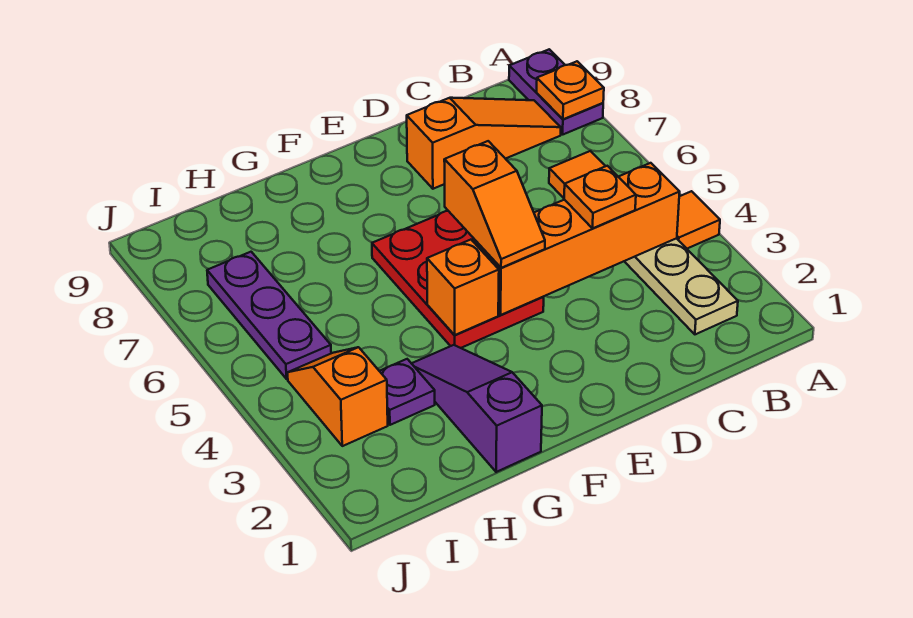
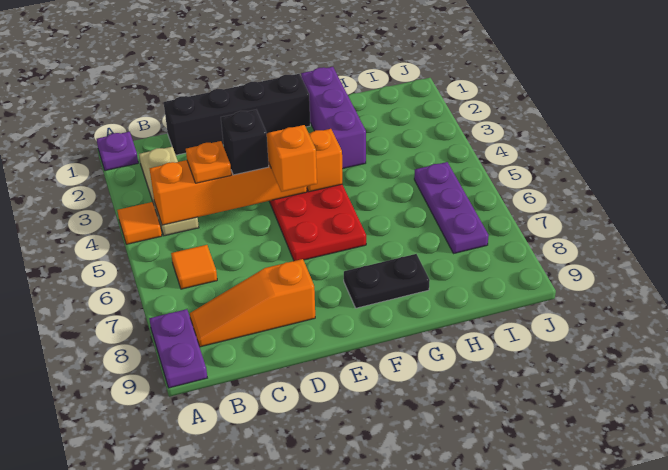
orange 1x1 plate [537,61,604,119] -> none
none -> black 1x4 brick [164,74,310,155]
none -> black 1x1 brick [221,110,269,175]
none -> black 1x2 plate [344,254,430,308]
purple 1x3 slope [412,345,542,472] -> purple 1x3 brick [301,67,366,169]
purple 1x1 plate [380,359,435,425] -> purple 1x1 plate moved to [97,132,138,171]
orange 1x2 slope [288,347,388,446] -> none

